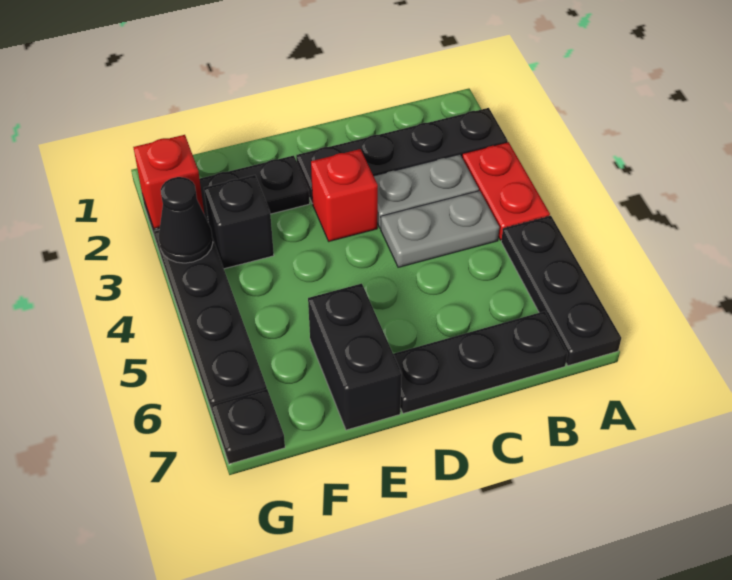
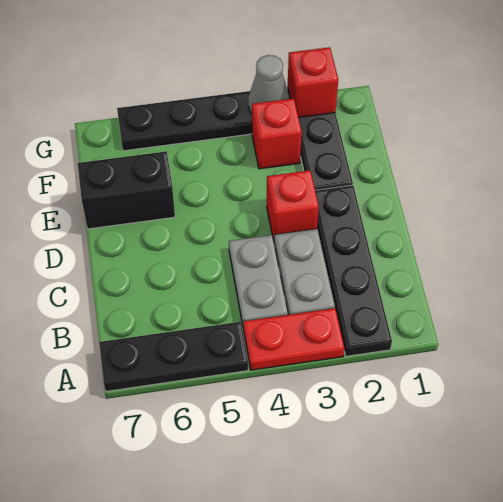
black 1x3 plate [393,311,568,414] -> none
black 1x1 brick [204,175,274,269] -> red 1x1 brick [252,98,302,169]
black 1x1 cone [159,177,213,263] -> grey 1x1 cone [248,55,289,113]
black 1x1 plate [212,389,285,464] -> none

